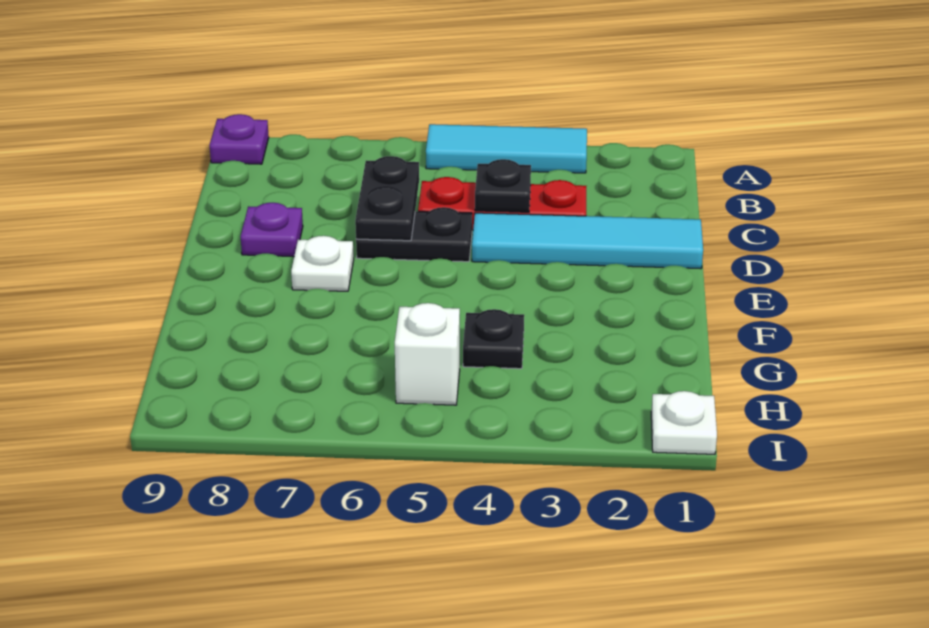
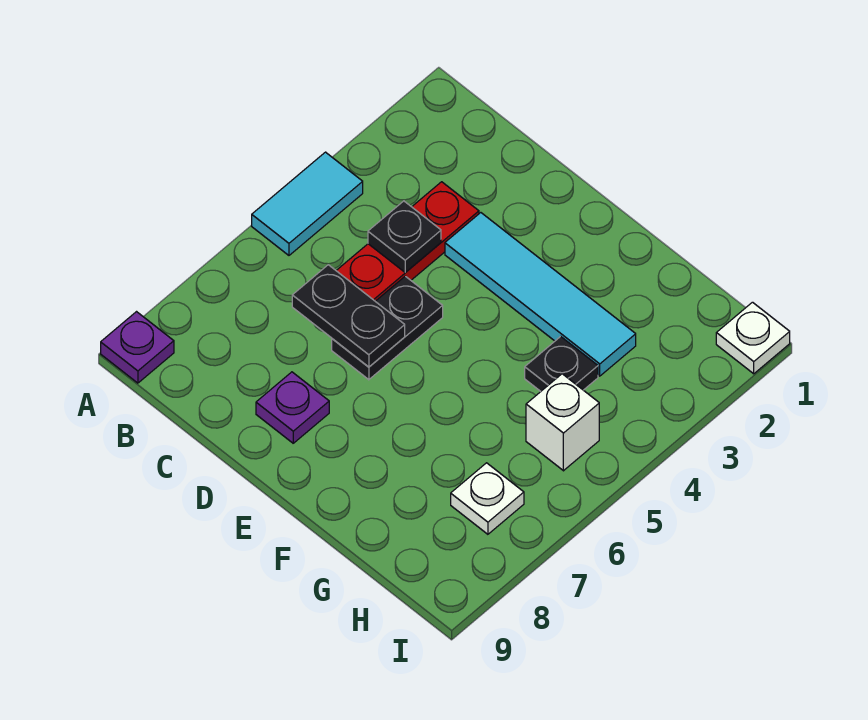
cyan 1x3 tile [426,124,587,173] -> cyan 1x2 tile [252,152,363,255]
cyan 1x4 tile [472,213,703,269] -> cyan 1x4 tile turned to [445,213,636,376]
white 1x1 plate [291,236,354,291] -> white 1x1 plate moved to [451,463,524,534]

